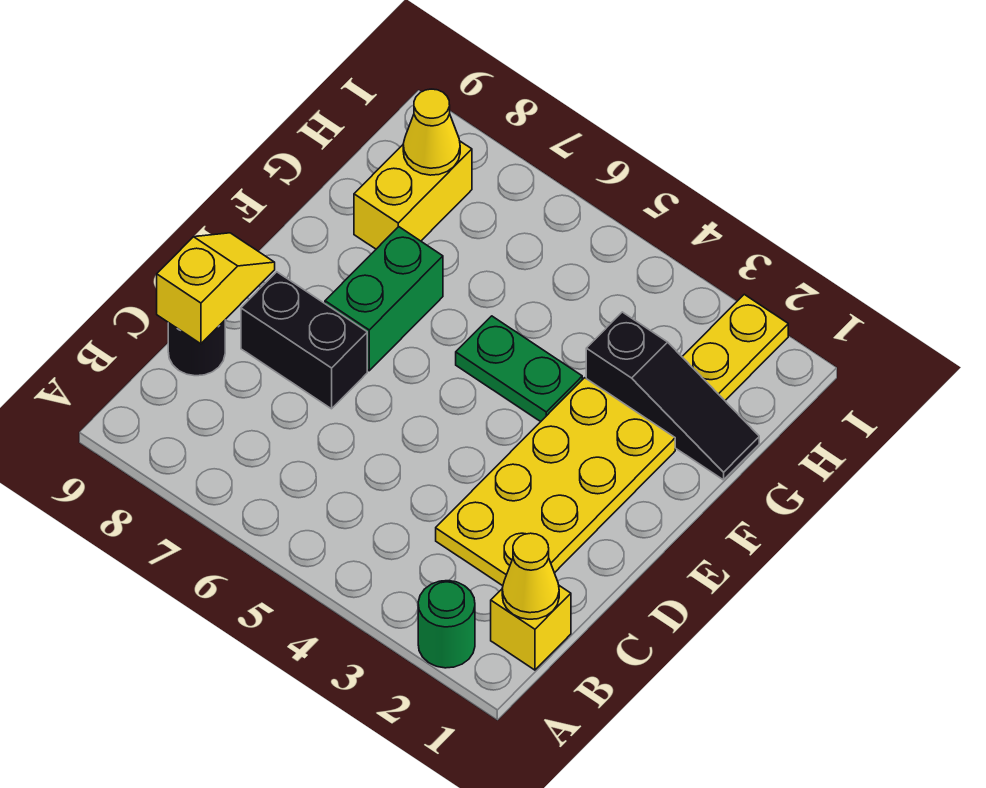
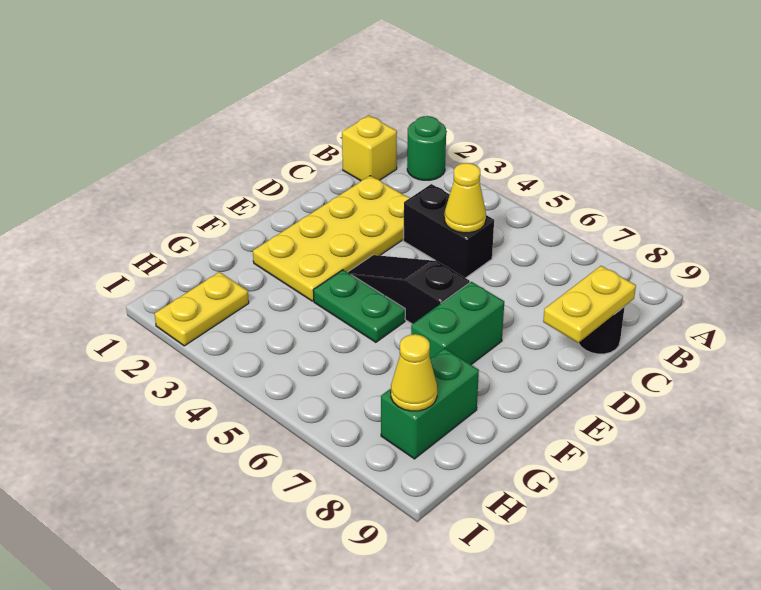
yellow 1x1 cone [502,533,559,619] -> yellow 1x1 cone moved to [444,163,486,233]
yellow 1x2 slope [157,233,275,344] -> yellow 1x2 plate [543,266,636,343]
black 1x2 brick [241,272,367,409] -> black 1x2 brick moved to [403,184,494,278]
black 1x3 slope [586,312,759,480] -> black 1x3 slope moved to [348,255,470,324]
yellow 1x2 brick [354,141,472,249] -> green 1x2 brick [381,348,479,459]

